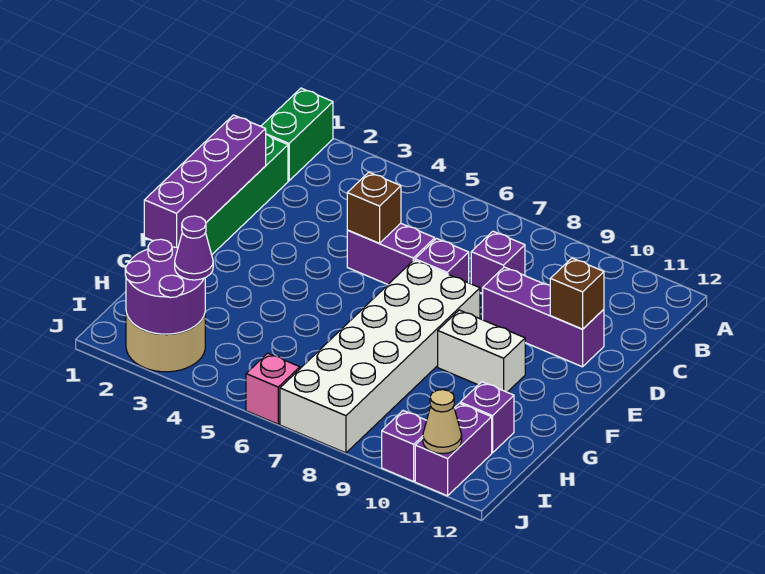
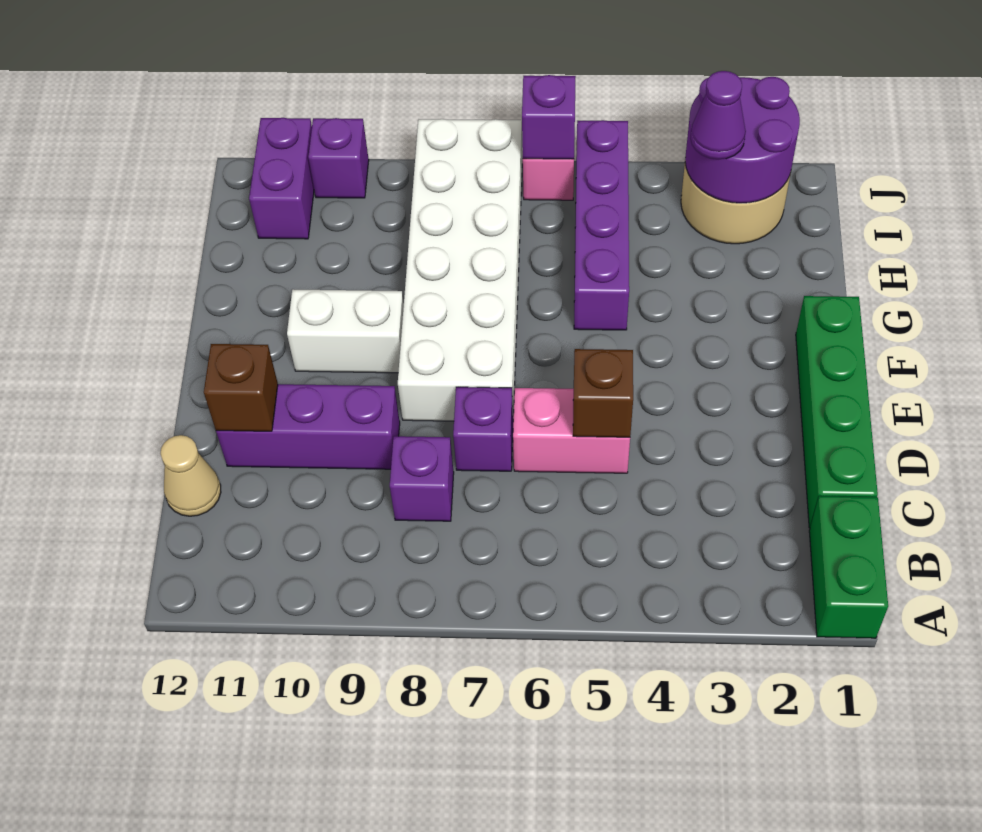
purple 1x4 brick [144,115,266,248] -> purple 1x4 brick moved to [574,120,629,330]
purple 1x2 brick [347,223,435,285] -> pink 1x2 brick [513,388,630,473]
purple 1x1 brick [460,382,514,453] -> purple 1x1 brick moved to [522,75,576,159]
tan 1x1 cone [423,390,462,454] -> tan 1x1 cone moved to [161,435,221,516]

